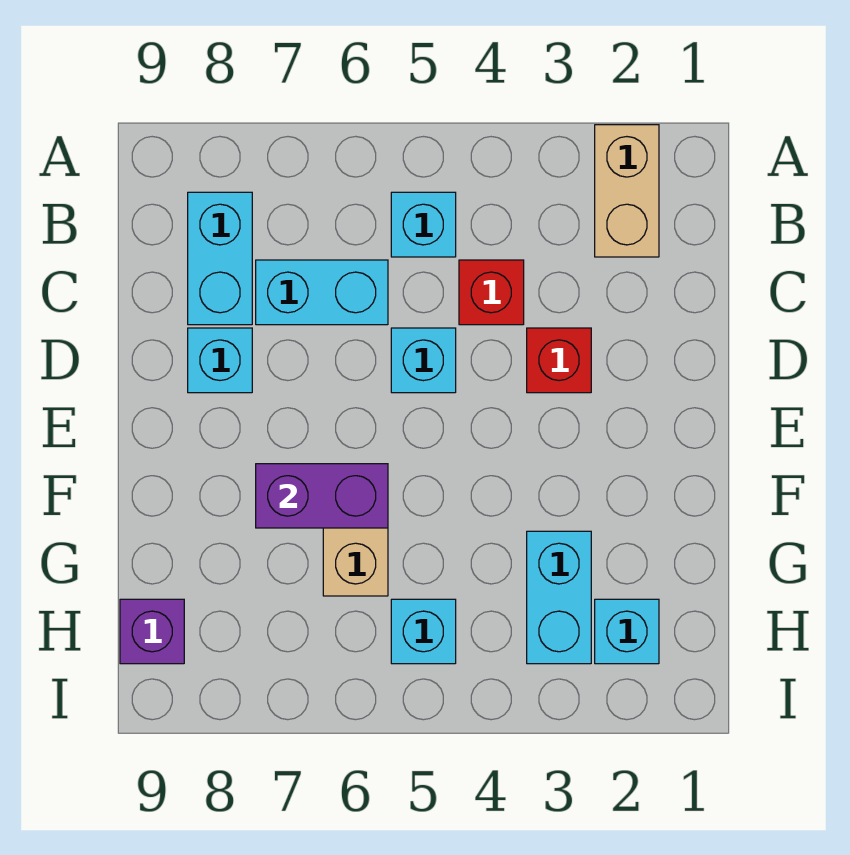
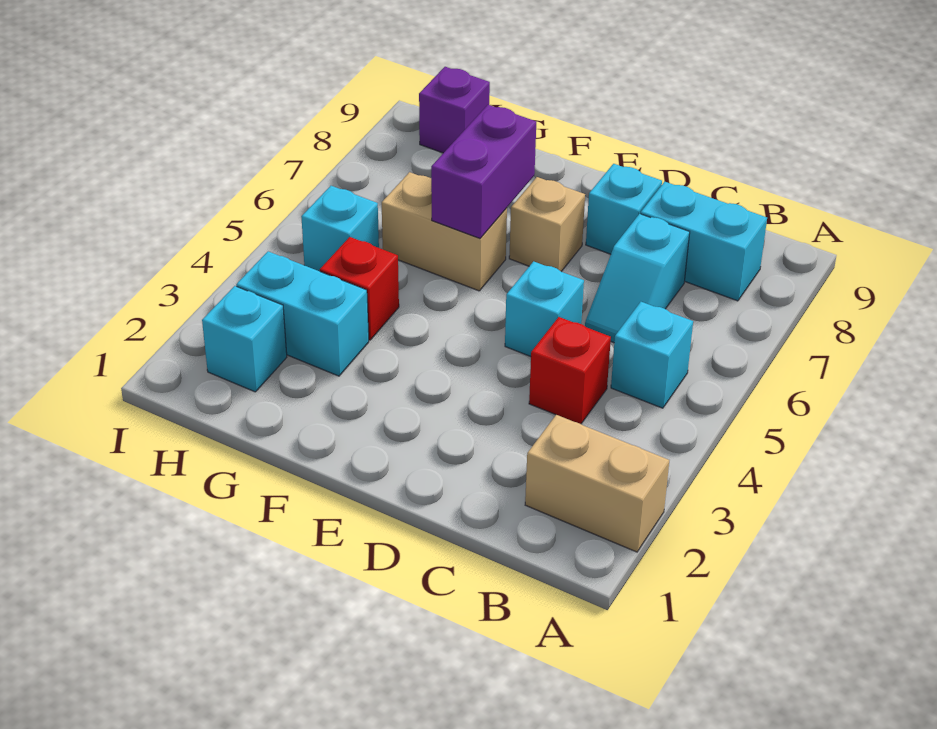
cyan 1x2 brick [256,260,388,325] -> cyan 1x2 slope [585,214,690,343]
red 1x1 brick [527,328,591,393] -> red 1x1 brick moved to [320,237,399,340]
none -> tan 1x1 brick [509,177,585,272]

